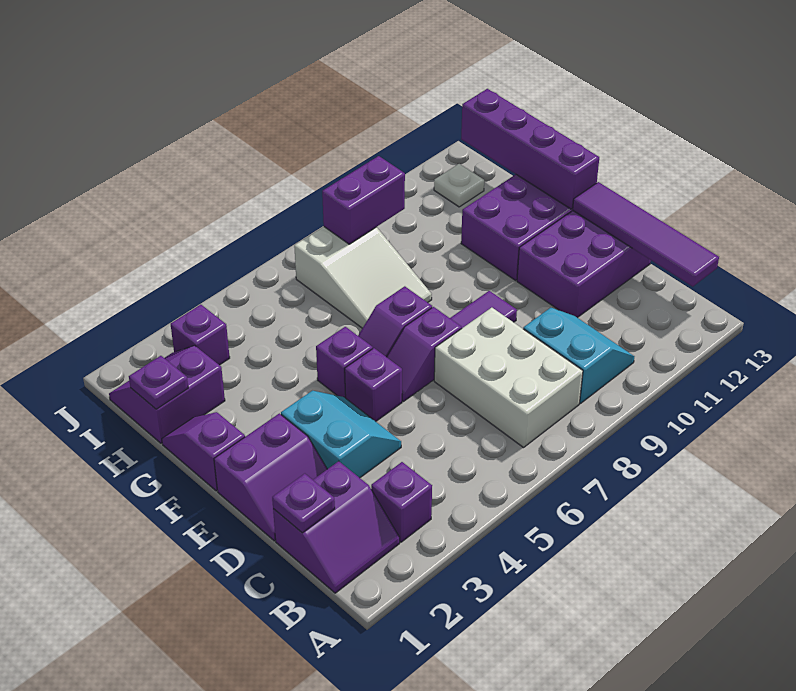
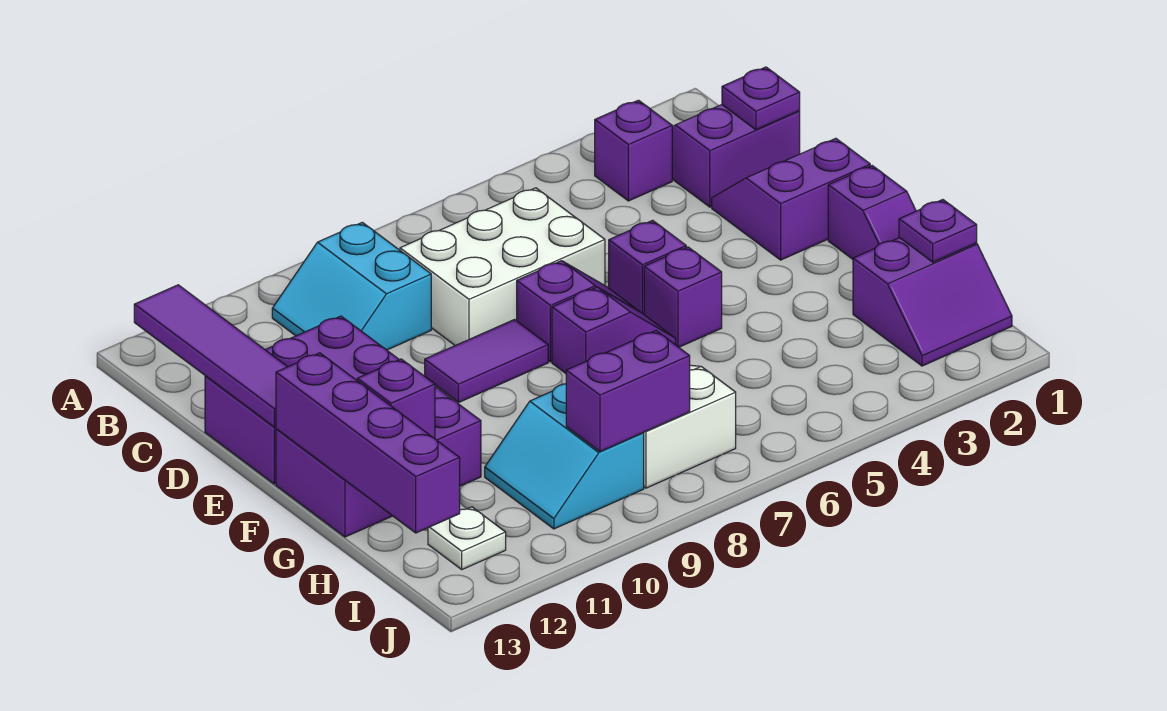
white 2x3 brick [434,308,583,447] -> white 2x3 brick turned to [400,188,605,346]
cyan 2x2 slope [281,391,401,478] -> cyan 2x2 slope moved to [485,384,644,529]
purple 1x1 brick [170,305,230,365] -> purple 1x1 brick moved to [357,359,435,438]

